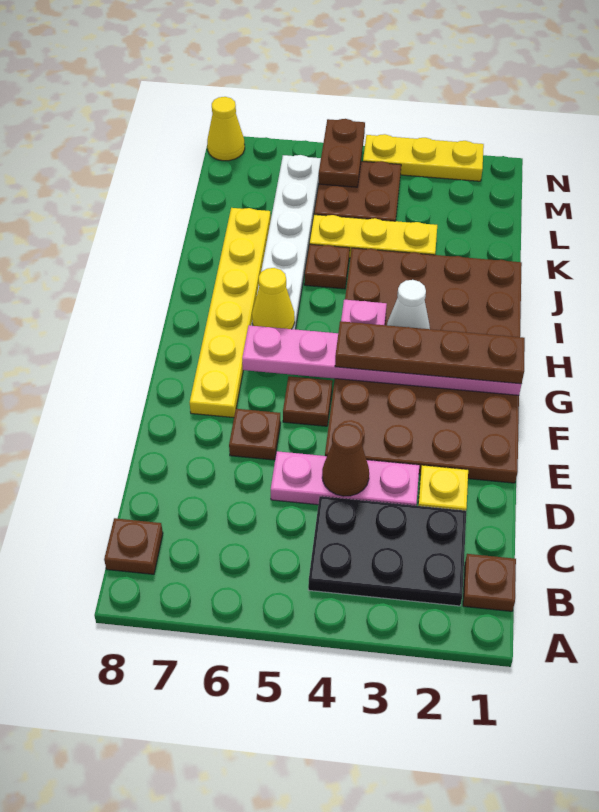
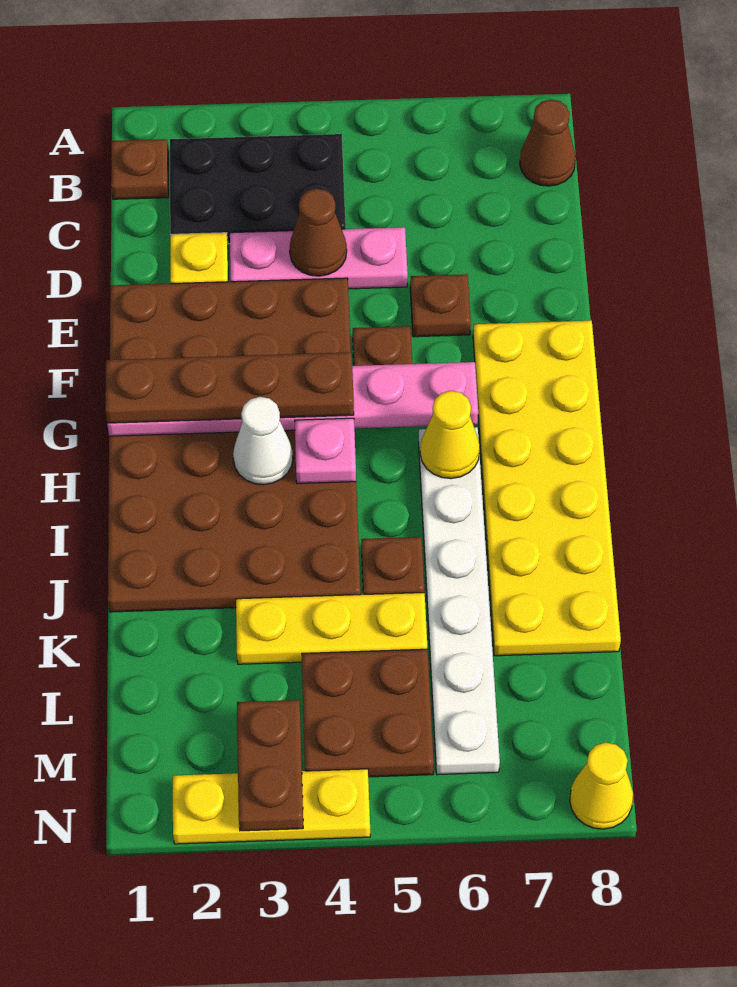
brown 1x1 plate [104,518,163,574] -> brown 1x1 cone [520,99,576,186]
yellow 1x6 plate [190,208,271,418] -> yellow 2x6 plate [473,321,621,656]
brown 1x2 plate [319,119,365,187] -> brown 1x2 plate moved to [237,700,303,831]

